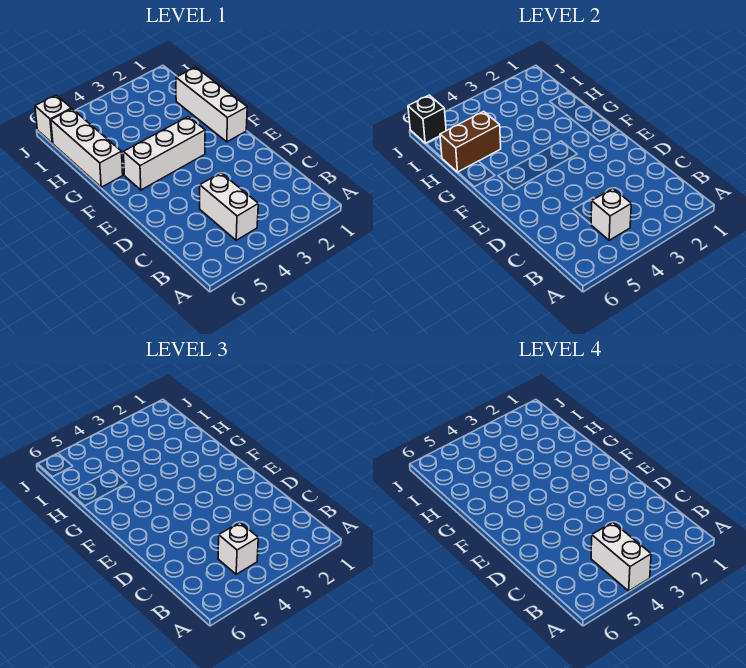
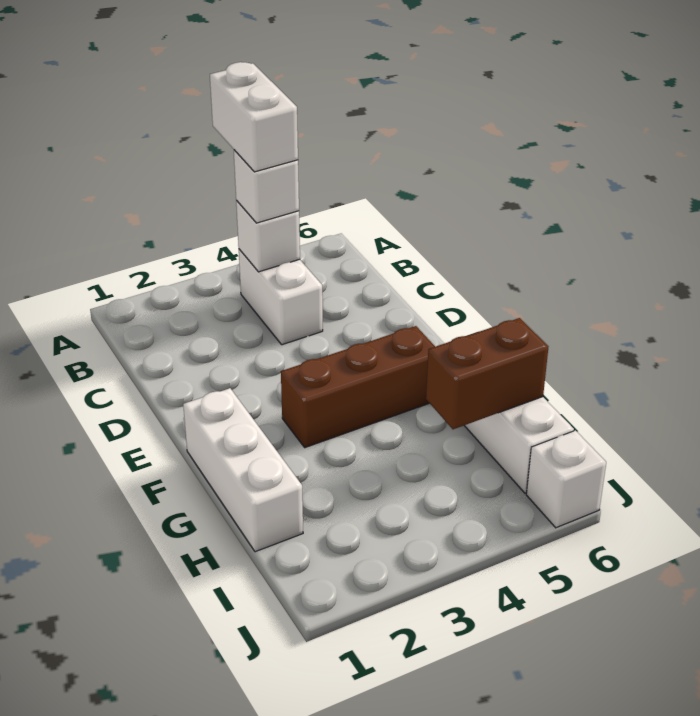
white 1x3 brick [123,117,205,190] -> brown 1x3 brick [281,326,435,448]
black 1x1 brick [408,95,446,143] -> none

